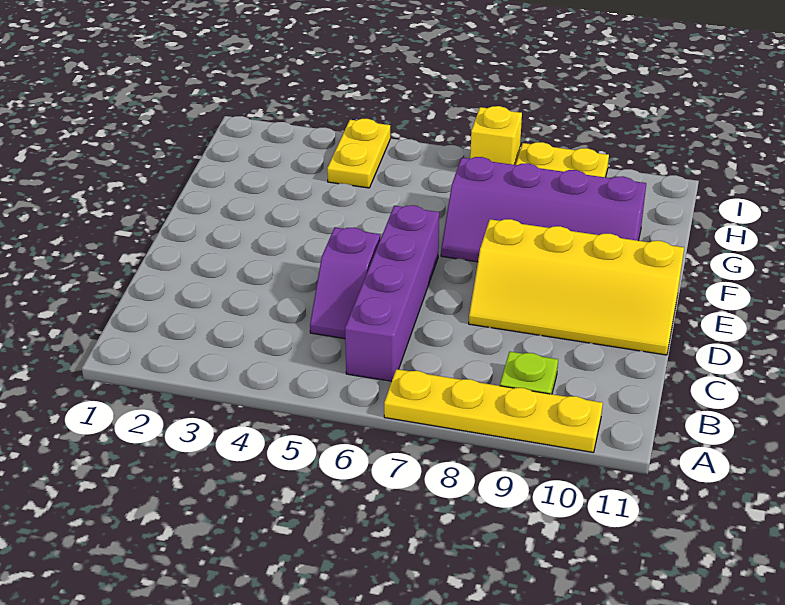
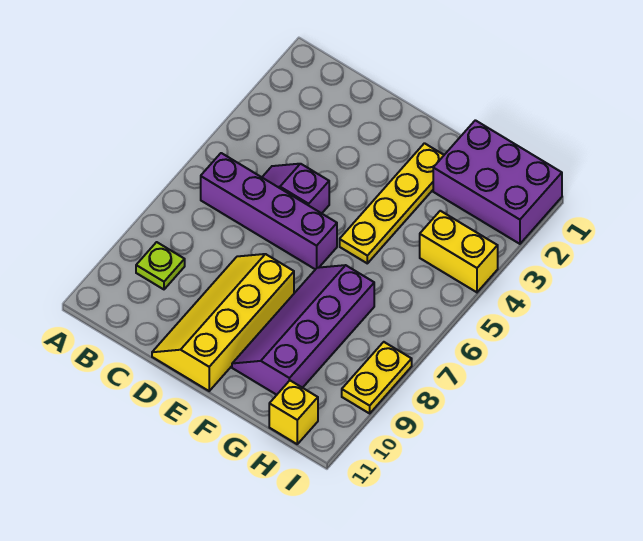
yellow 1x4 plate [384,369,603,453] -> yellow 1x4 plate moved to [340,143,444,263]
none -> purple 2x3 brick [433,120,562,244]
yellow 1x2 plate [327,119,390,188] -> yellow 1x2 brick [420,211,498,292]
yellow 1x1 brick [470,106,522,165] -> yellow 1x1 brick moved to [269,381,318,444]

